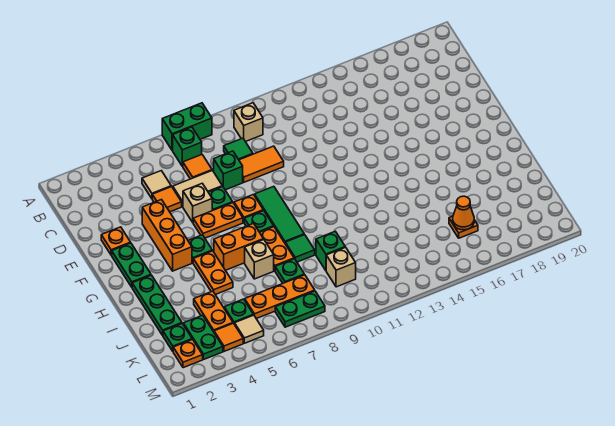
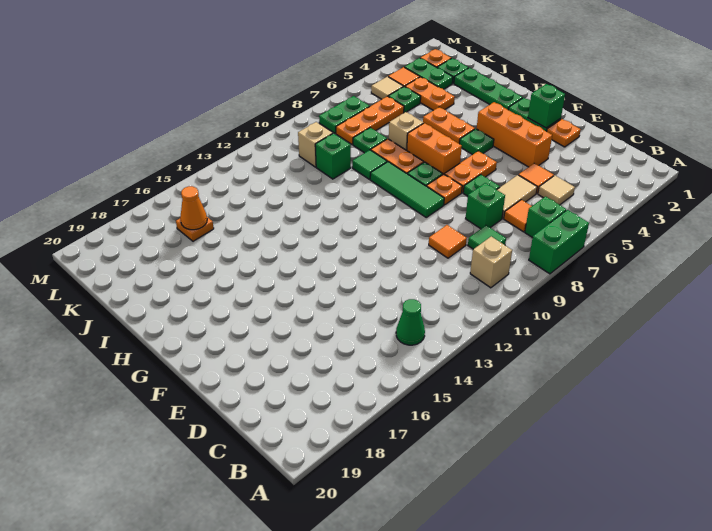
none -> green 1x1 cone [396,299,425,345]
orange 1x2 tile [239,146,284,182] -> orange 1x1 tile [429,225,467,258]
tan 1x1 brick [183,183,212,222] -> none
none -> green 1x1 brick [528,84,565,128]
orange 1x2 brick [214,224,263,270] -> orange 1x2 brick turned to [407,123,462,174]

